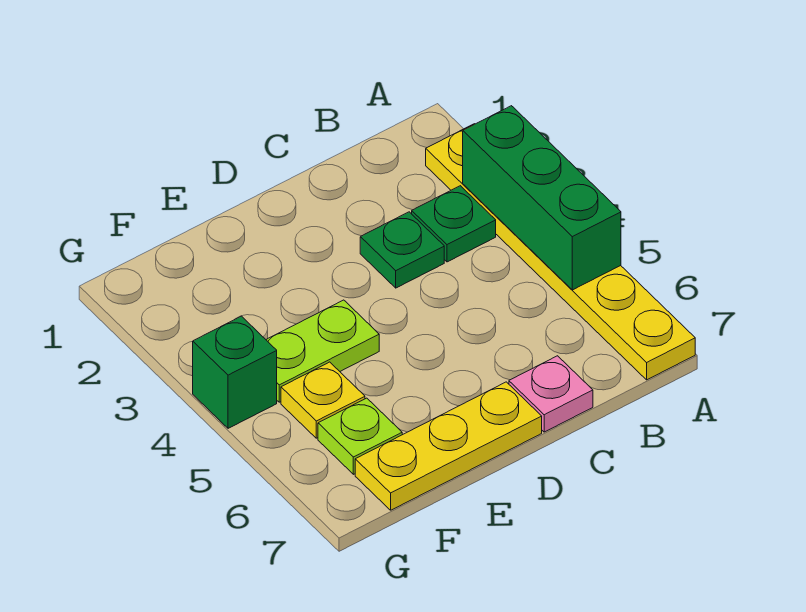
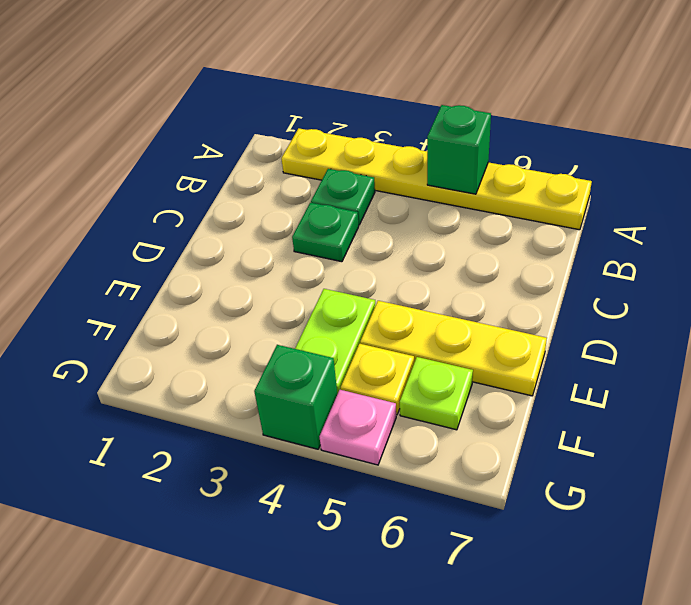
green 1x3 brick [463,106,621,290] -> green 1x1 brick [427,105,491,194]
pink 1x1 plate [509,356,593,432] -> pink 1x1 plate moved to [320,390,396,465]
yellow 1x3 plate [355,382,542,510] -> yellow 1x3 plate turned to [360,301,547,396]

